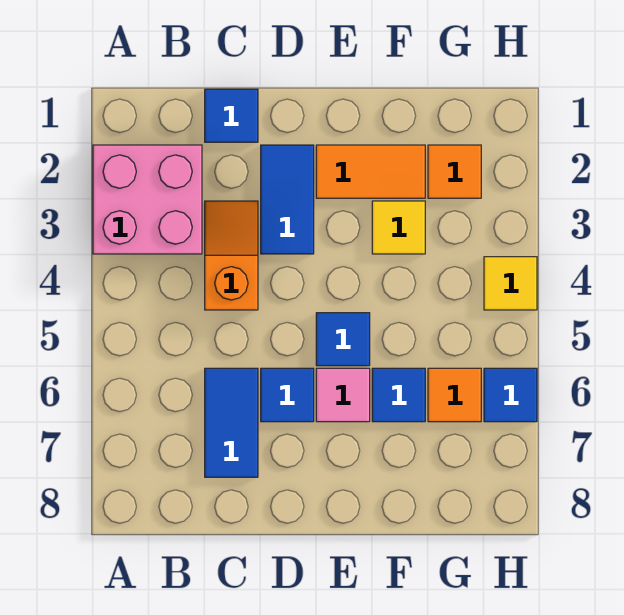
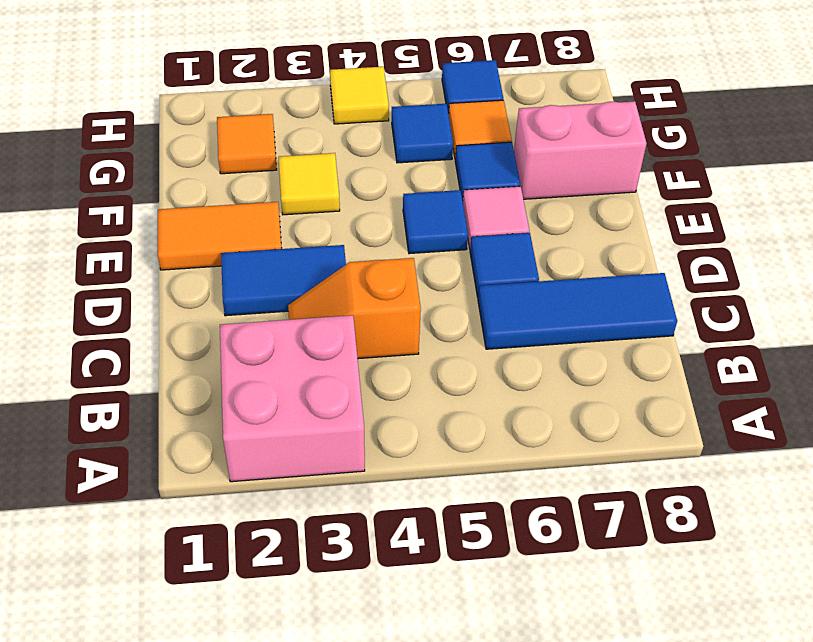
blue 1x1 tile [205,89,258,142] -> blue 1x1 tile moved to [392,104,453,163]
blue 1x2 tile [205,368,258,477] -> blue 1x3 tile [478,273,677,349]
orange 1x2 tile [316,145,425,198] -> orange 1x2 tile turned to [158,202,282,270]
none -> pink 1x2 brick [514,101,646,199]

